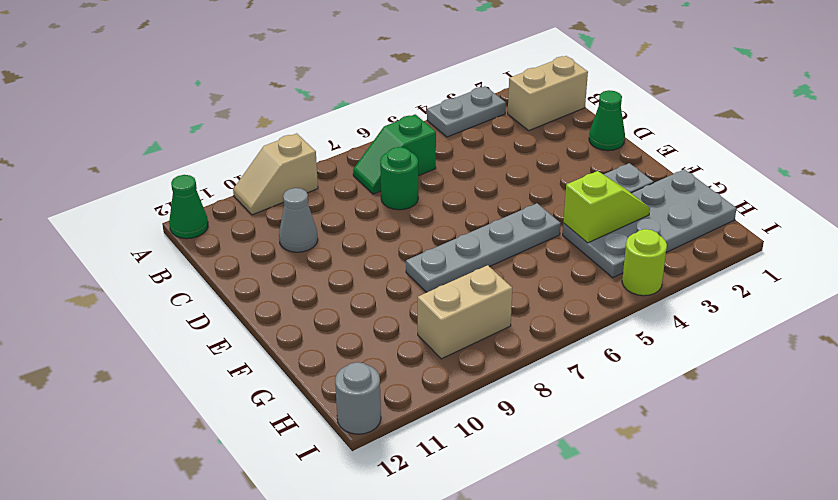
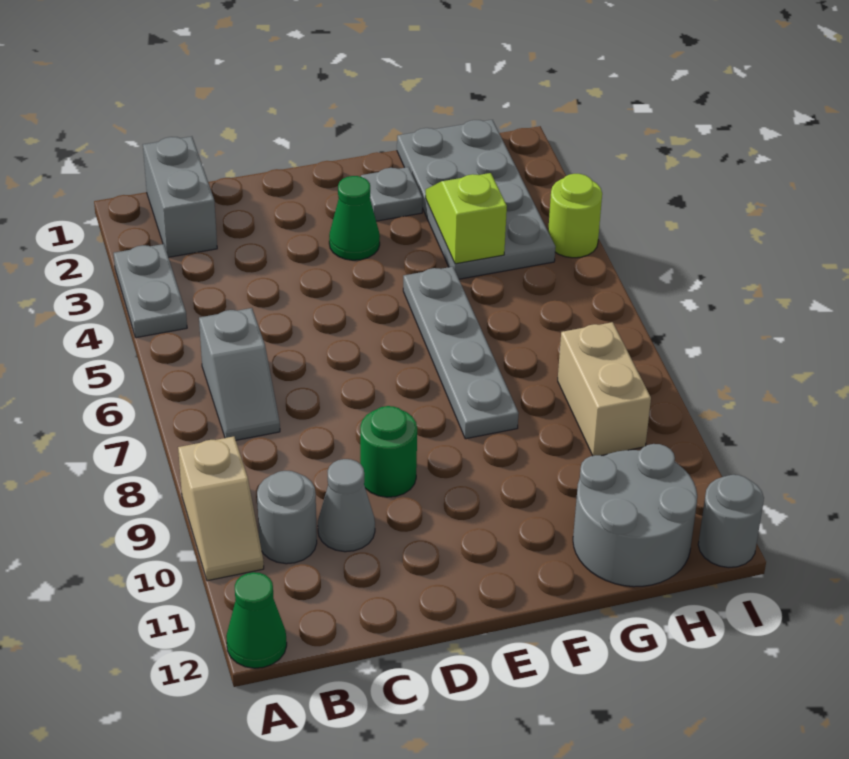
tan 1x2 brick [508,56,588,130] -> grey 1x2 brick [143,136,217,257]
green 1x2 slope [353,114,436,194] -> grey 1x2 slope [199,308,280,440]
none -> grey 1x1 round brick [257,471,317,564]
green 1x1 round brick [380,147,418,210] -> green 1x1 round brick moved to [360,406,417,497]
green 1x1 cone [589,90,625,151] -> green 1x1 cone moved to [329,176,380,260]
none -> grey 2x2 round brick [573,444,697,587]

